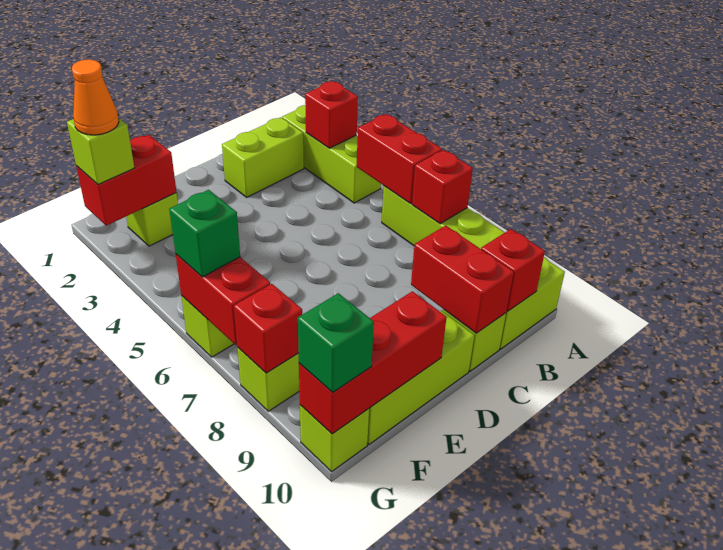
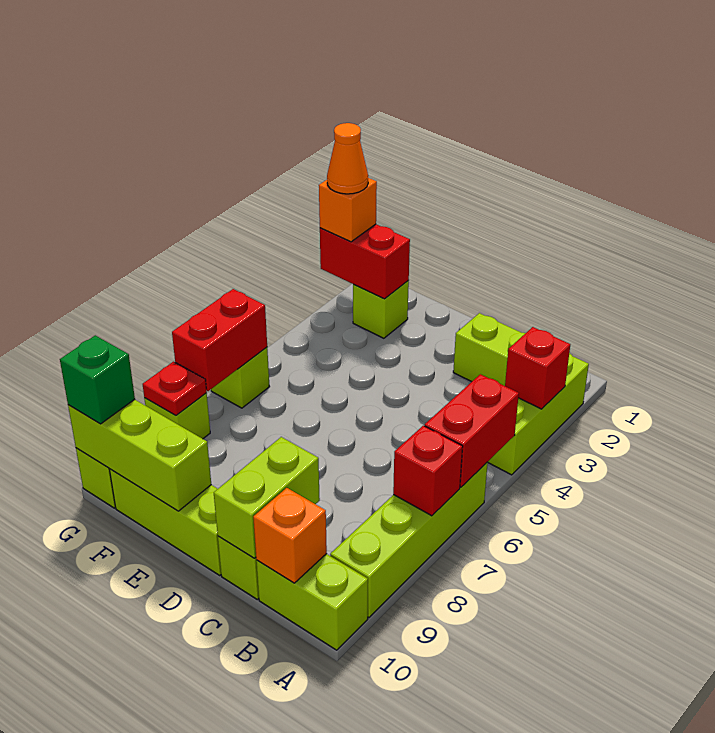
red 1x1 brick [481,229,545,311] -> orange 1x1 brick [253,488,327,583]
red 1x2 brick [411,225,514,333] -> lime 1x2 brick [214,437,320,558]
red 1x3 brick [299,291,447,434] -> lime 1x3 brick [68,400,211,511]
lime 1x1 brick [67,118,134,184] -> orange 1x1 brick [319,178,377,242]
green 1x1 brick [169,190,240,277] -> none
red 1x1 brick [234,284,302,373] -> red 1x1 plate [143,362,207,416]

